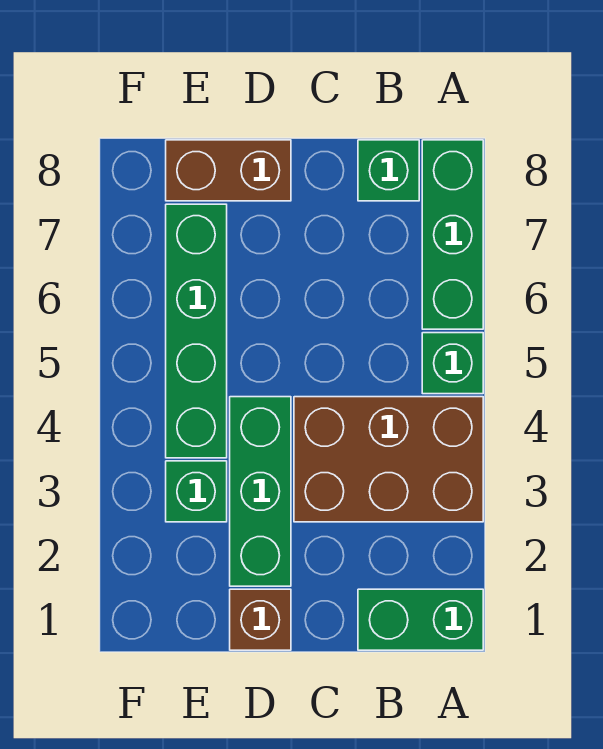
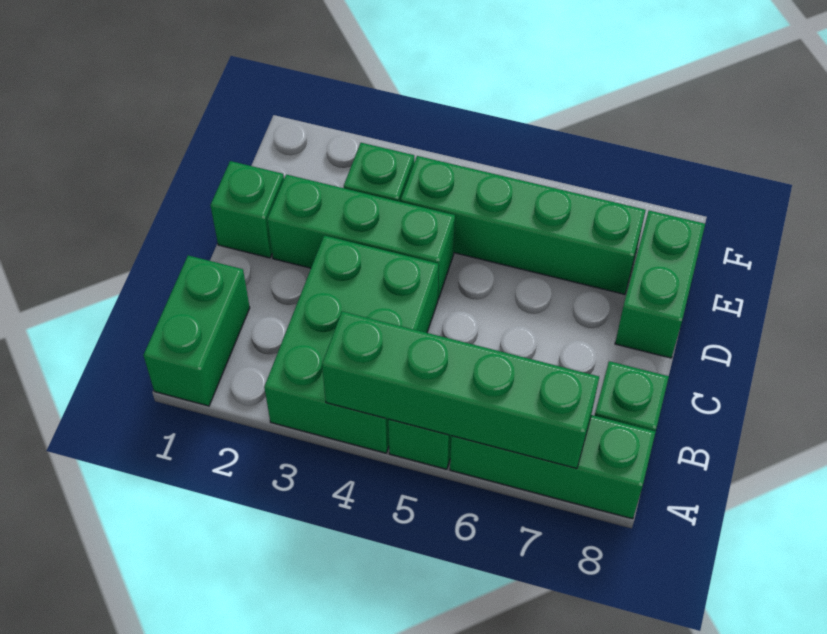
brown 2x3 brick [294,397,483,522] -> green 2x3 brick [264,236,438,453]
none -> green 1x4 brick [322,311,599,468]
brown 1x1 brick [230,589,291,650] -> green 1x1 brick [210,161,284,258]
brown 1x2 brick [166,140,291,201] -> green 1x2 brick [615,211,705,358]

